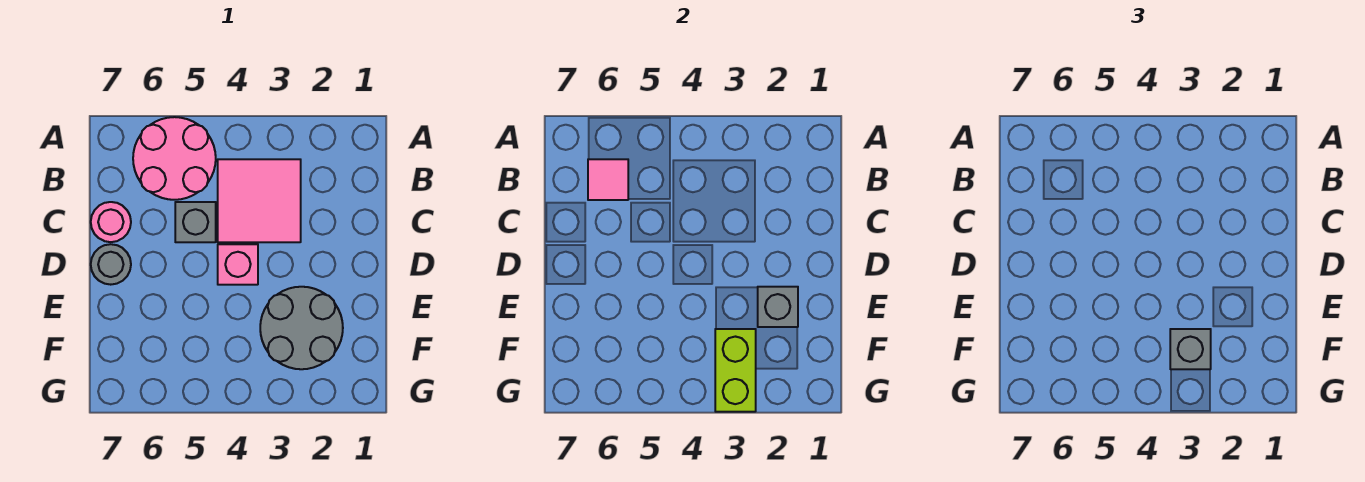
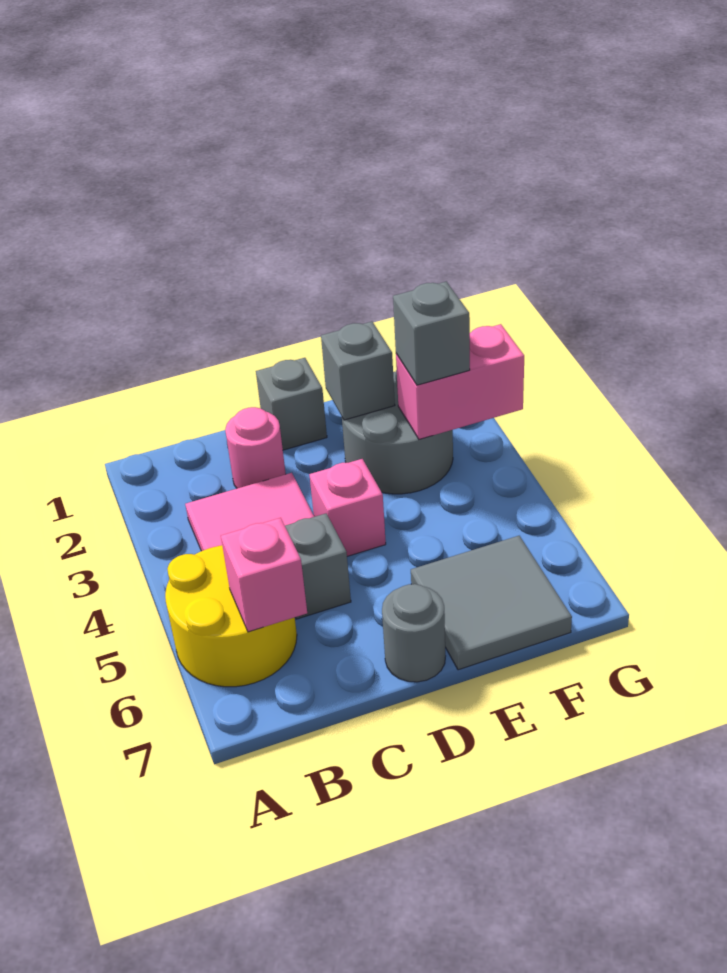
pink 2x2 round brick [133,117,216,200] -> yellow 2x2 round brick [165,545,297,687]
pink 1x1 tile [588,159,628,200] -> pink 1x1 brick [221,518,307,632]
pink 1x1 round brick [91,202,131,242] -> pink 1x1 round brick moved to [225,407,286,488]
none -> grey 1x1 brick [256,358,327,450]
none -> grey 2x2 tile [411,536,572,670]
lime 1x2 brick [715,329,756,412] -> pink 1x2 brick [396,324,524,439]

